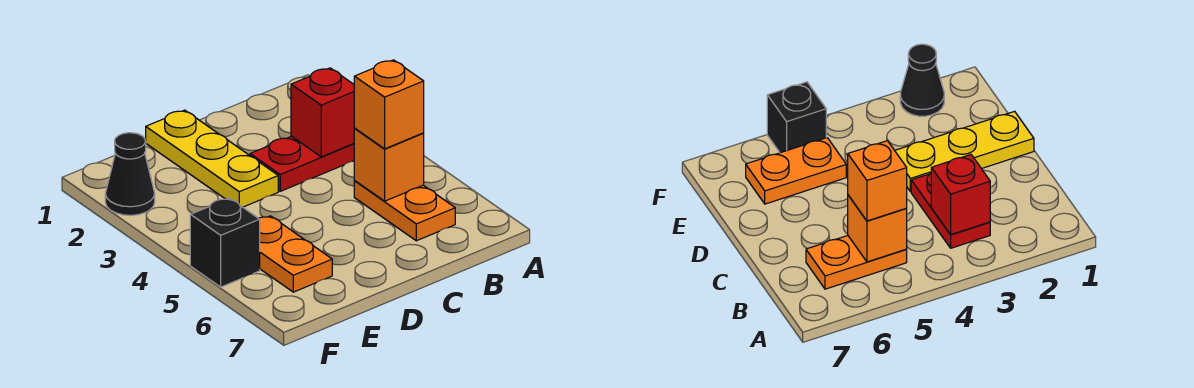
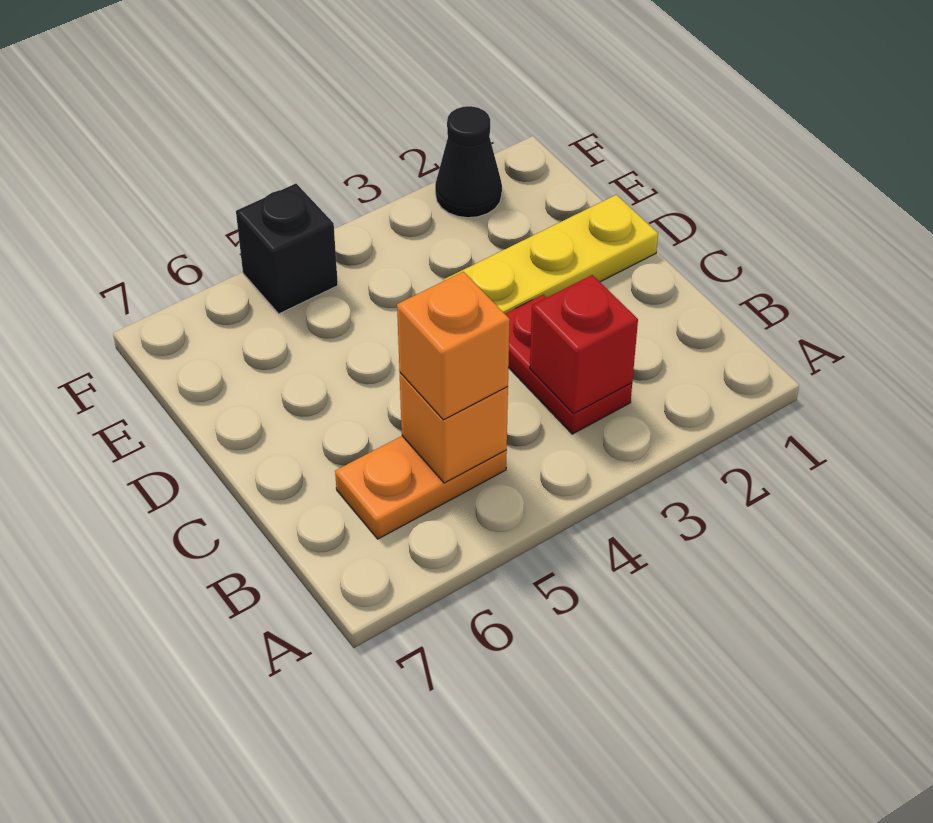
orange 1x2 plate [259,216,332,292] -> none

